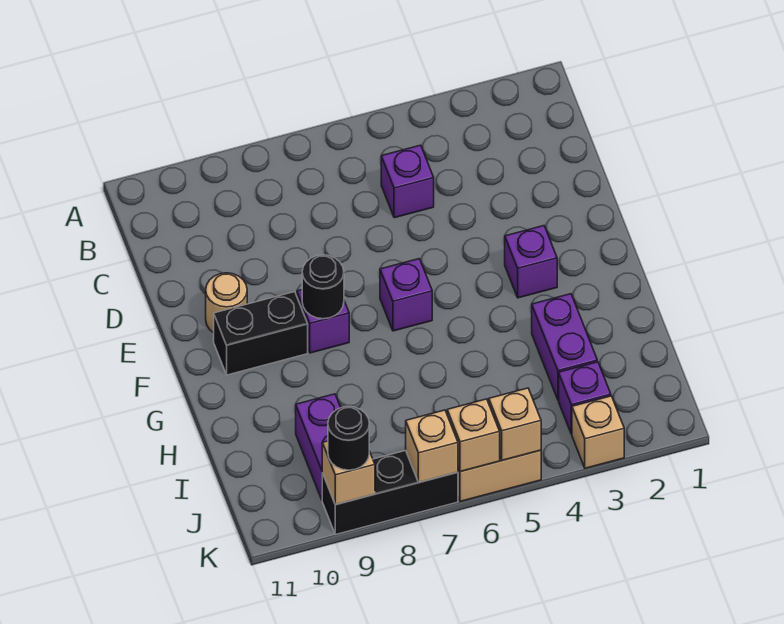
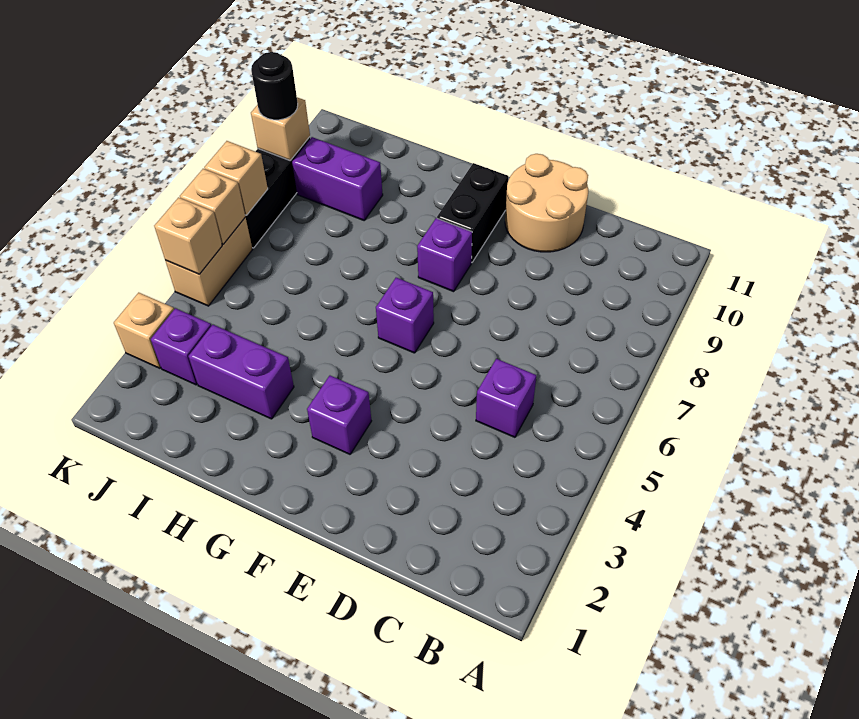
tan 1x1 round brick [206,273,247,333] -> tan 2x2 round brick [505,154,588,252]
black 1x1 round brick [302,255,344,319] -> none

